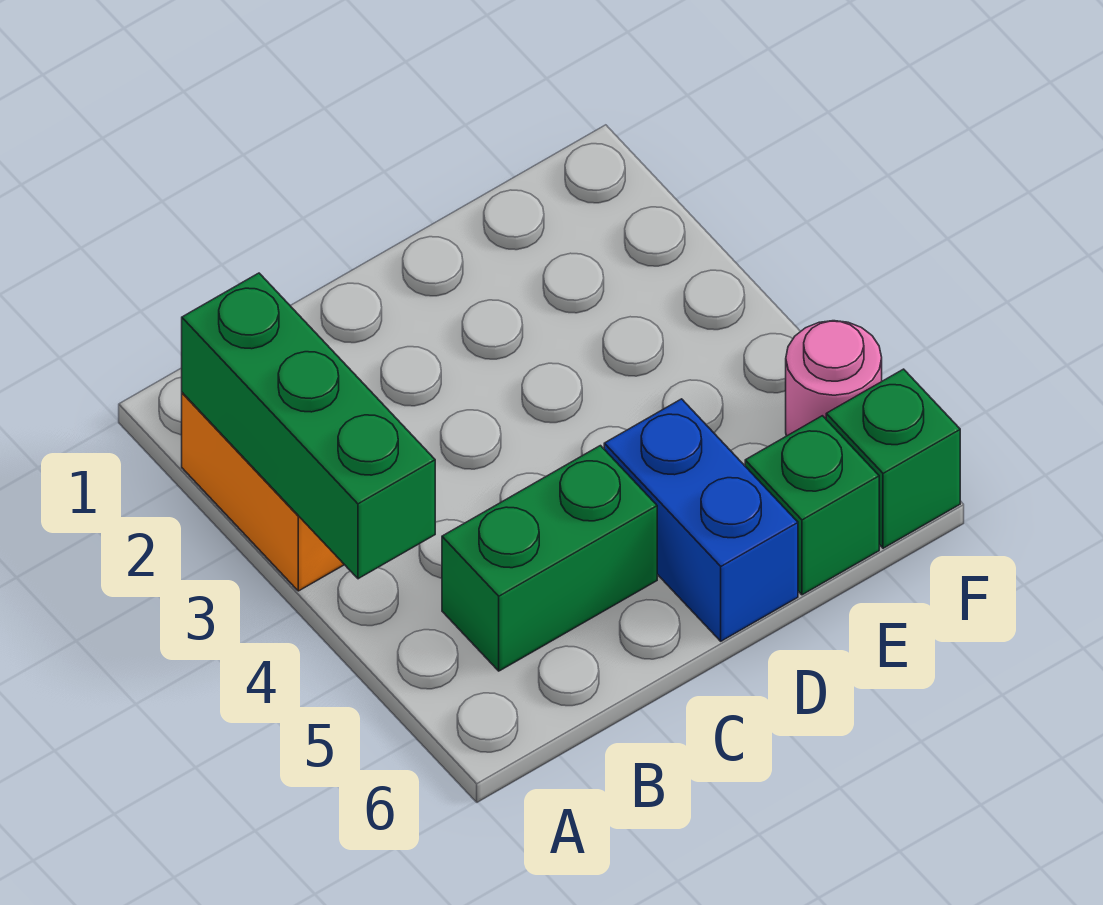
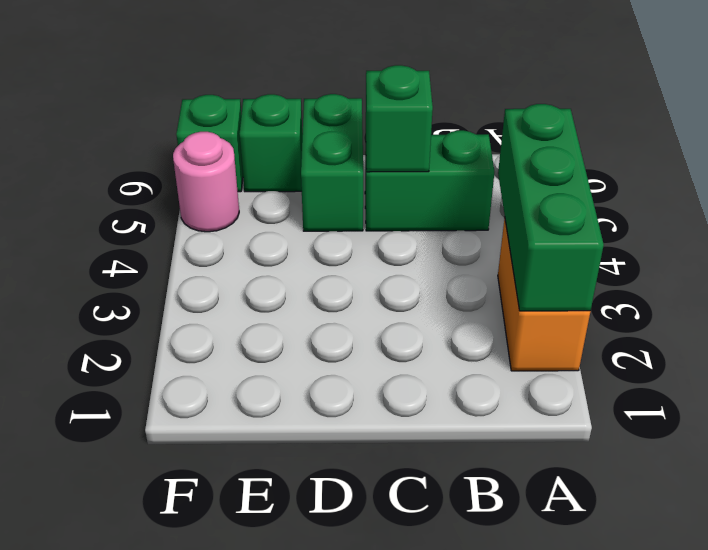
none -> green 1x1 brick [366,65,433,172]
blue 1x2 brick [604,399,798,641] -> green 1x2 brick [301,94,363,231]

